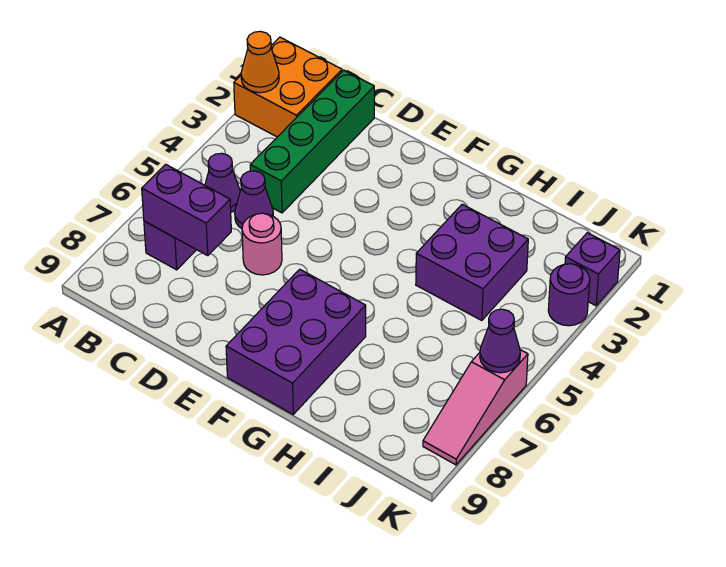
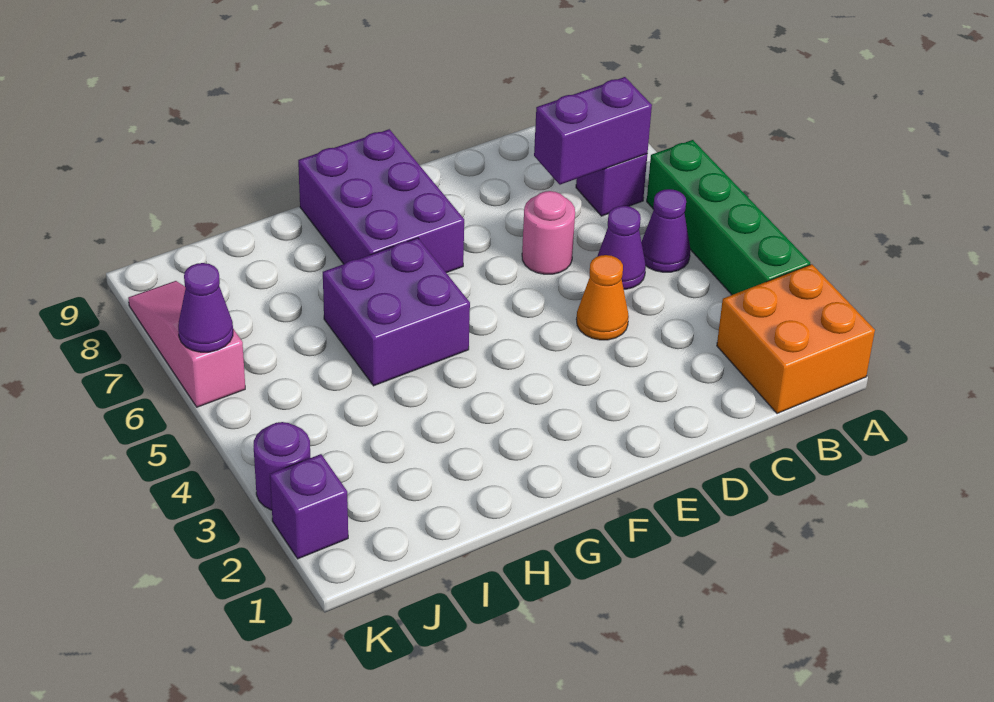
orange 1x1 cone [241,31,279,93] -> orange 1x1 cone moved to [576,255,629,340]
green 1x4 brick [250,70,374,213] -> green 1x4 brick moved to [647,140,810,295]
purple 2x2 brick [416,204,528,321] -> purple 2x2 brick moved to [323,238,470,386]

